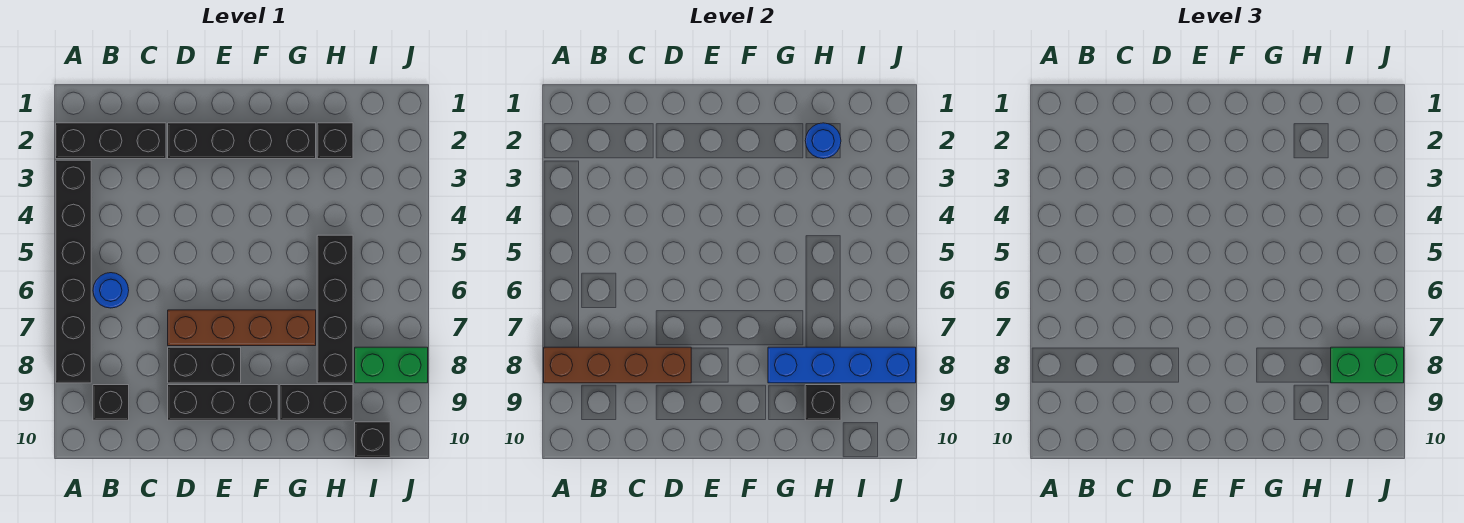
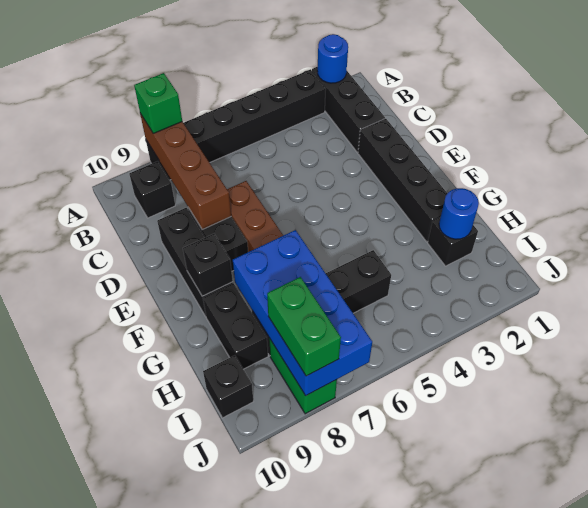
none -> green 1x1 brick [134,73,182,133]
blue 1x1 round brick [93,273,129,308] -> blue 1x1 round brick moved to [317,34,348,83]
blue 1x4 brick [768,347,916,383] -> blue 2x4 brick [233,230,372,396]
black 1x1 brick [805,385,841,420] -> black 1x1 brick moved to [183,234,233,296]

